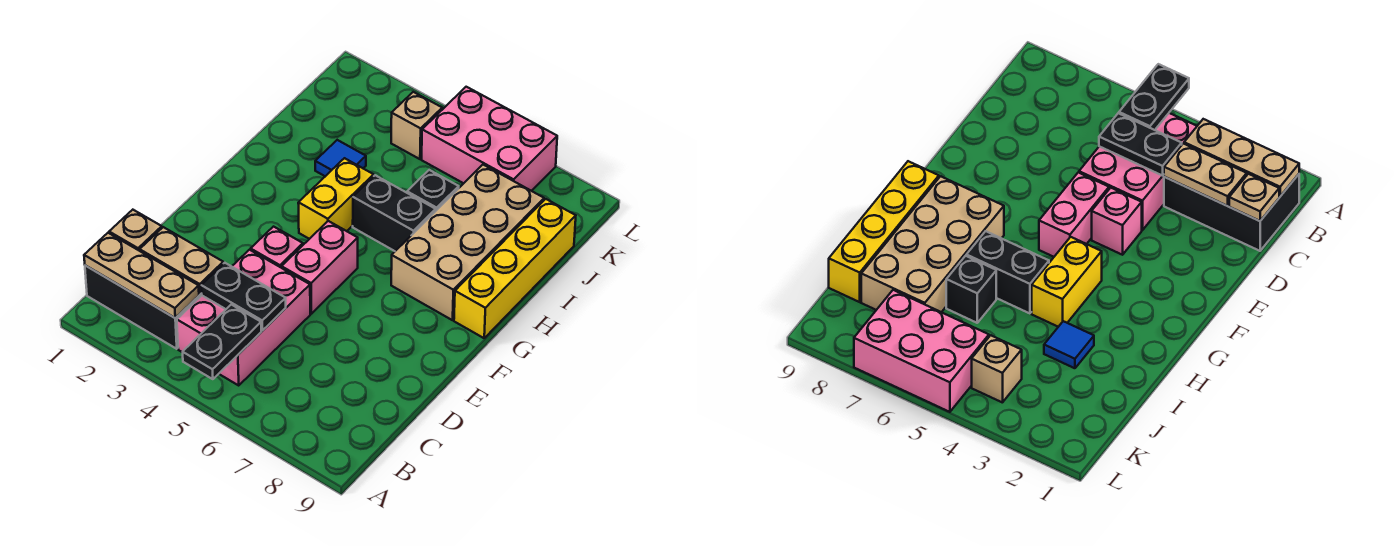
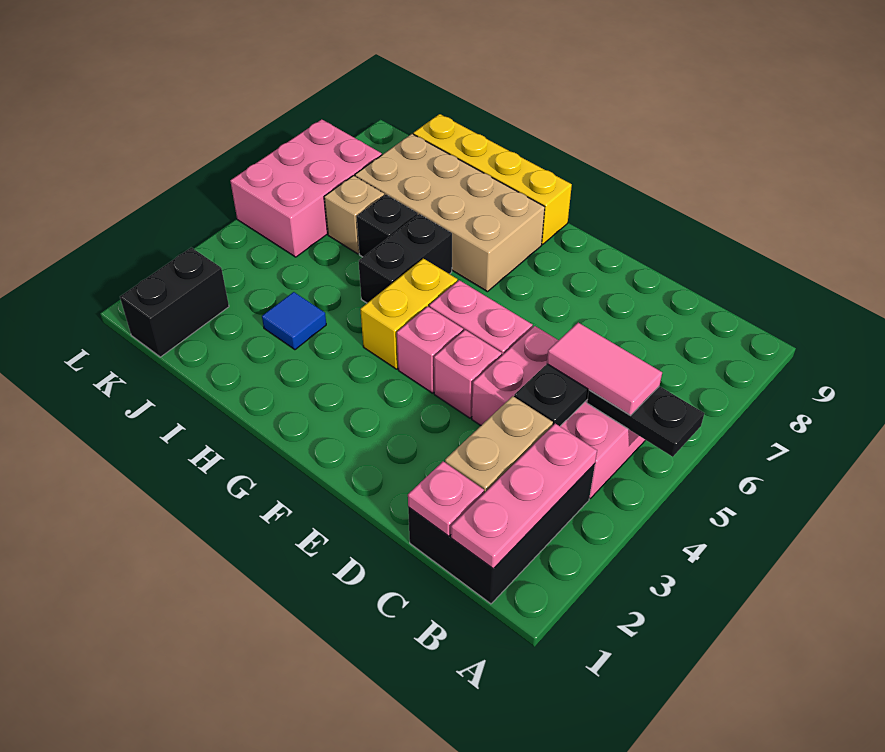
tan 1x3 plate [84,233,199,318] -> pink 1x3 plate [451,424,597,569]
none -> pink 1x2 tile [547,323,662,415]
tan 1x1 plate [109,210,162,251] -> pink 1x1 plate [408,461,484,536]
none -> pink 1x1 brick [397,306,463,393]
yellow 1x2 brick [298,158,374,239] -> yellow 1x2 brick turned to [360,259,457,369]
none -> black 1x2 brick [120,248,229,357]
tan 1x1 brick [391,92,442,159] -> tan 1x1 brick moved to [324,176,384,254]

